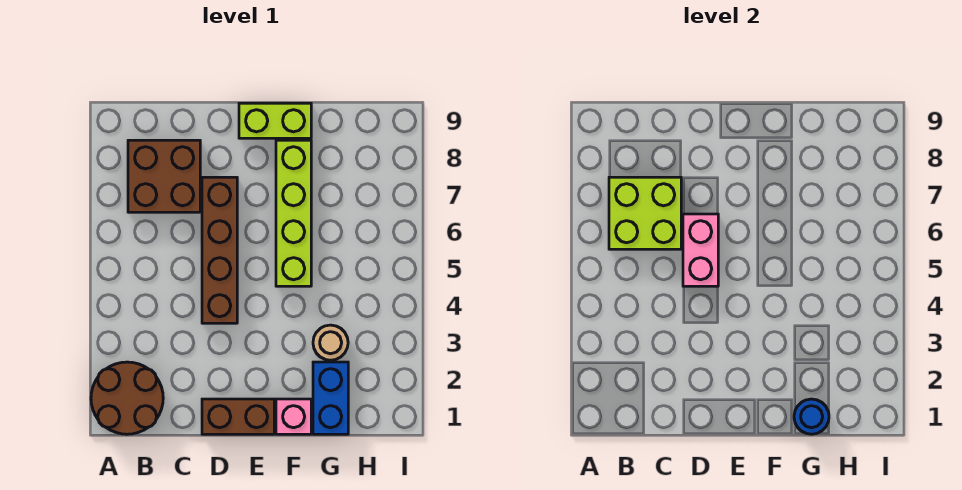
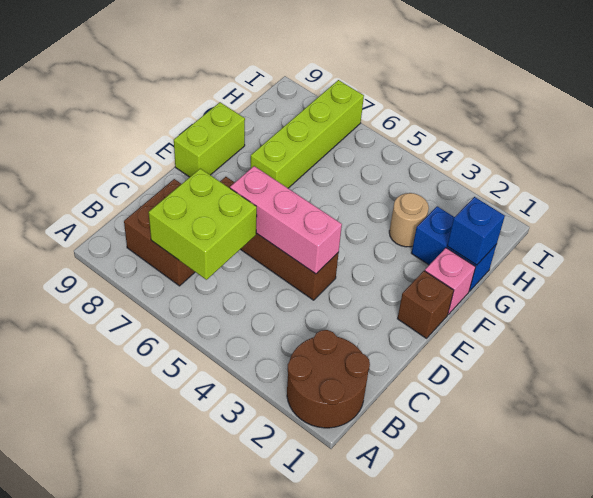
brown 1x2 brick [202,399,274,434] -> brown 1x1 brick [397,271,454,338]
pink 1x2 brick [683,214,718,286] -> pink 1x3 brick [230,166,342,274]
lime 1x4 brick [276,140,311,286] -> lime 1x4 brick turned to [251,80,364,188]
blue 1x1 round brick [794,399,829,434] -> blue 1x1 brick [447,197,505,265]

